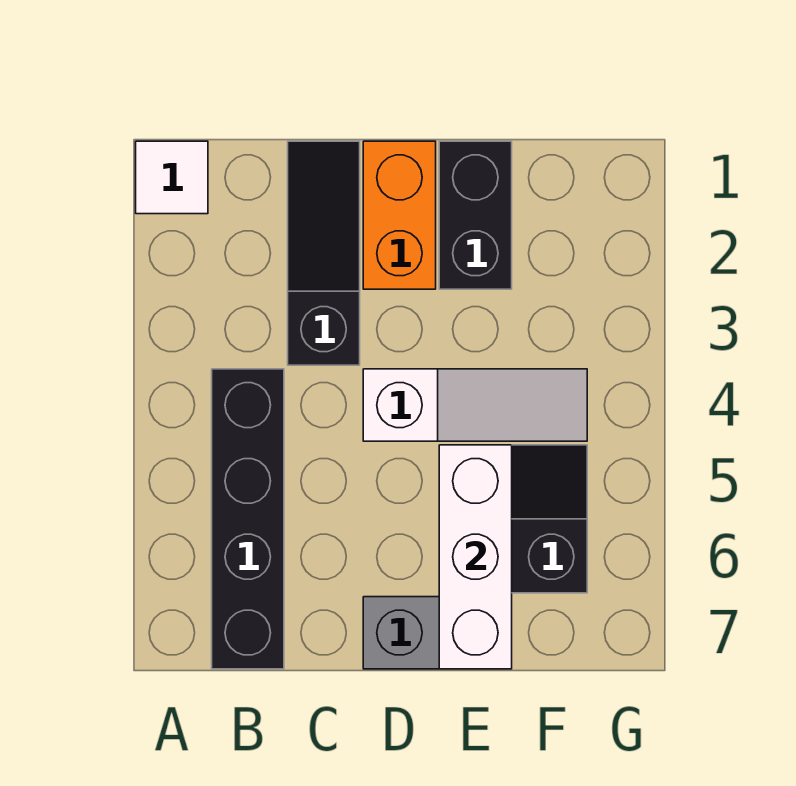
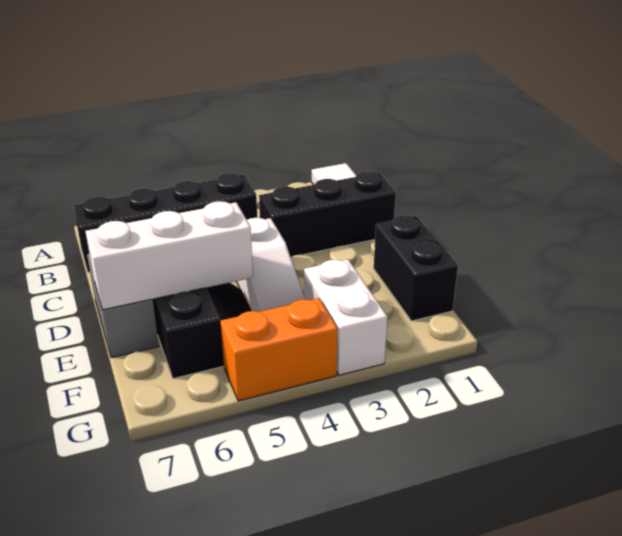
black 1x3 slope [288,141,360,365] -> black 1x3 brick [259,171,396,257]
orange 1x2 brick [363,141,436,289] -> orange 1x2 brick moved to [221,298,338,401]
black 1x2 brick [439,141,512,289] -> black 1x2 brick turned to [374,215,458,321]
none -> white 1x2 brick [304,259,388,375]

